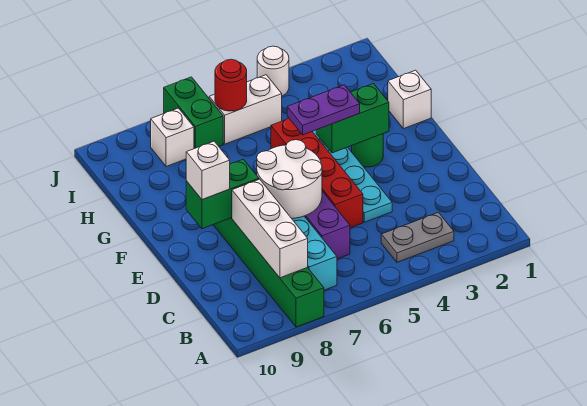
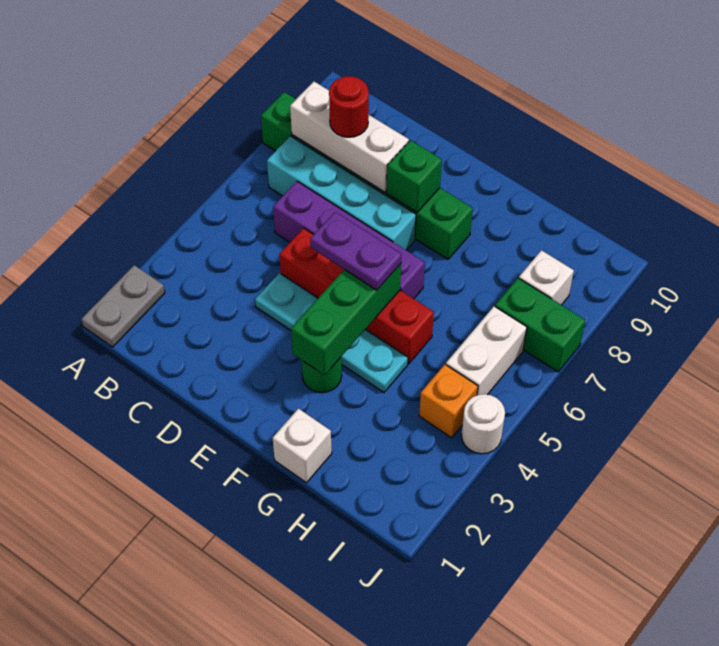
grey 1x2 plate [381,212,454,262] -> grey 1x2 plate moved to [81,265,165,347]
white 2x2 round brick [257,140,322,218] -> none
green 1x2 brick [186,159,259,229] -> green 1x1 brick [386,140,442,212]
white 1x1 brick [186,141,230,200] -> none
green 1x2 brick [316,83,389,153] -> green 1x3 brick [291,264,401,375]
purple 1x2 plate [287,85,360,135] -> purple 1x2 plate turned to [310,212,402,290]
none -> orange 1x1 brick [419,364,478,438]
red 1x1 round brick [215,59,247,111] -> red 1x1 round brick moved to [329,76,369,137]

